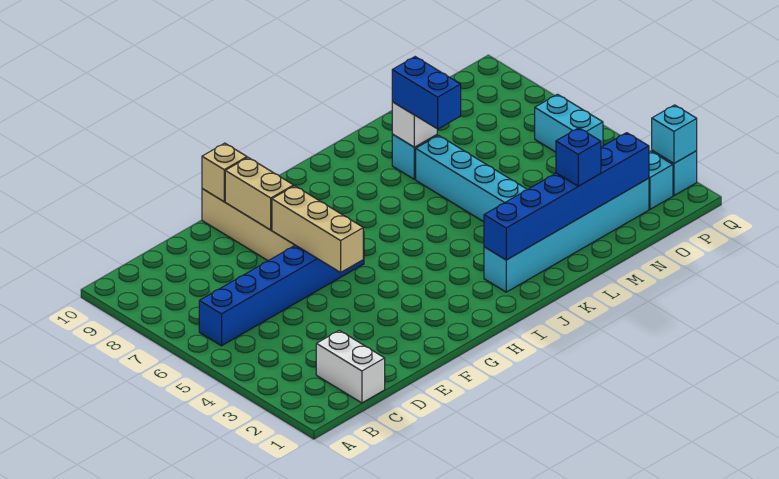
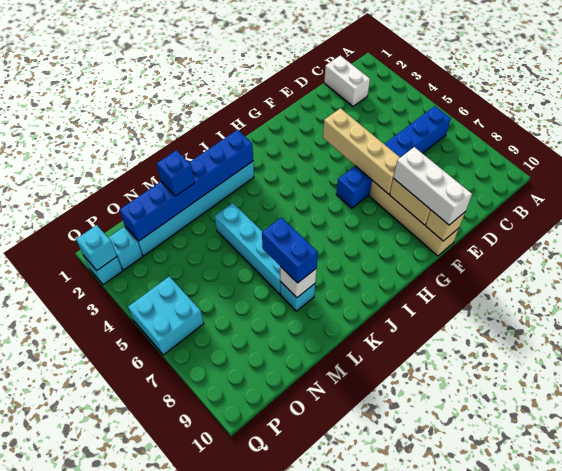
tan 1x3 brick [272,186,363,272] -> tan 1x4 brick [323,108,400,194]
none -> white 1x3 brick [393,147,472,225]
cyan 1x2 brick [535,94,603,152] -> cyan 2x2 brick [128,276,204,355]

